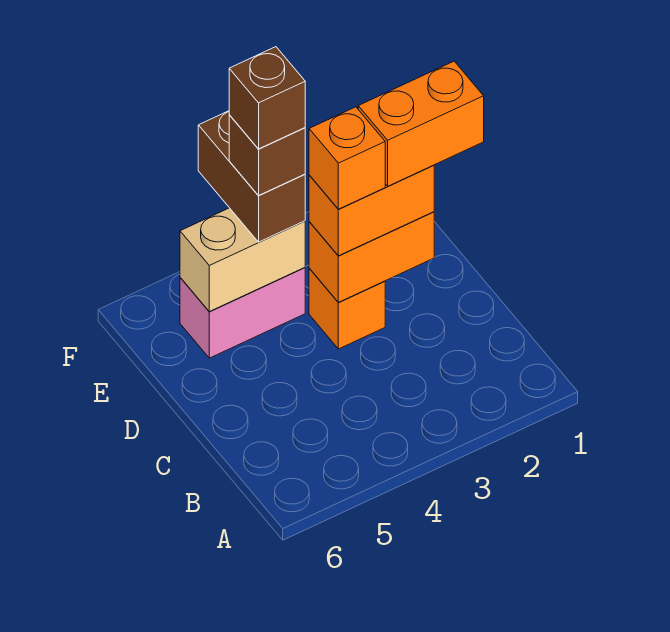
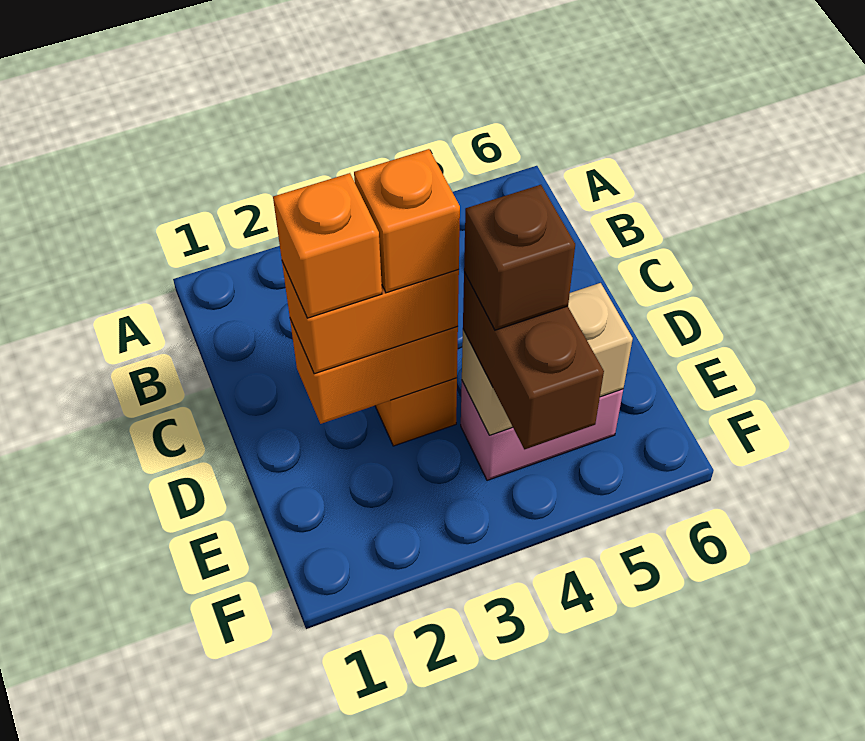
orange 1x2 brick [358,61,484,186] -> orange 1x1 brick [273,173,382,318]
brown 1x1 brick [229,47,305,149] -> none

